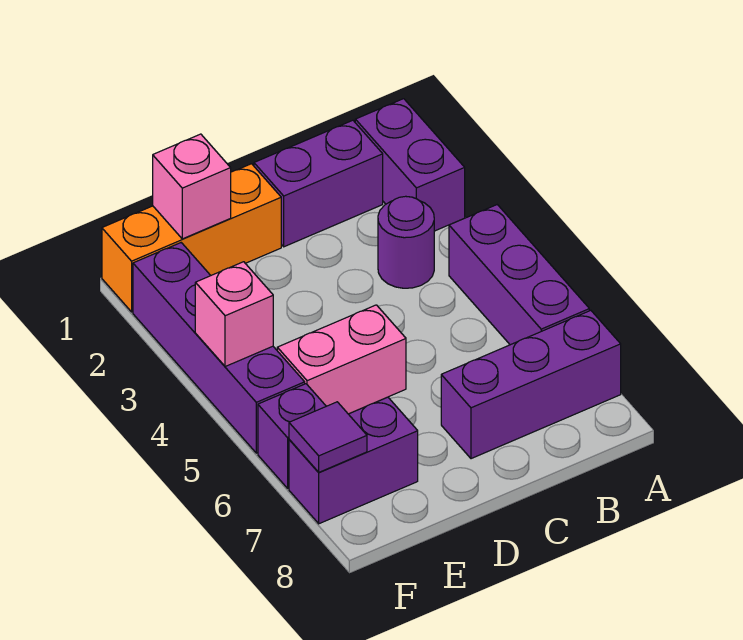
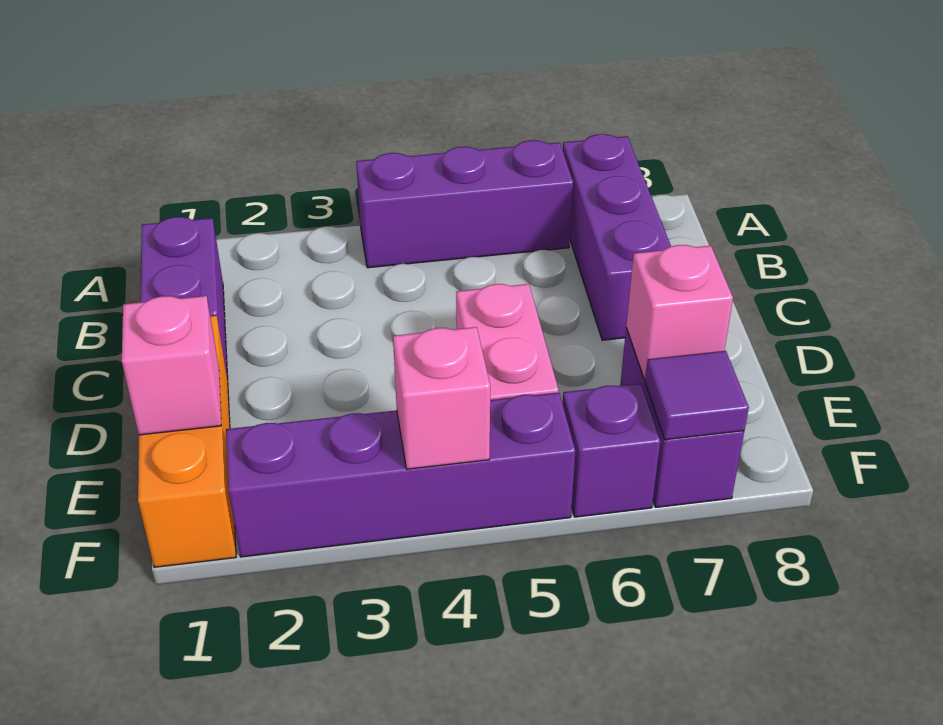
purple 1x2 brick [355,99,465,231] -> none
purple 1x1 round brick [378,196,434,288] -> none
none -> pink 1x1 brick [626,245,733,380]

